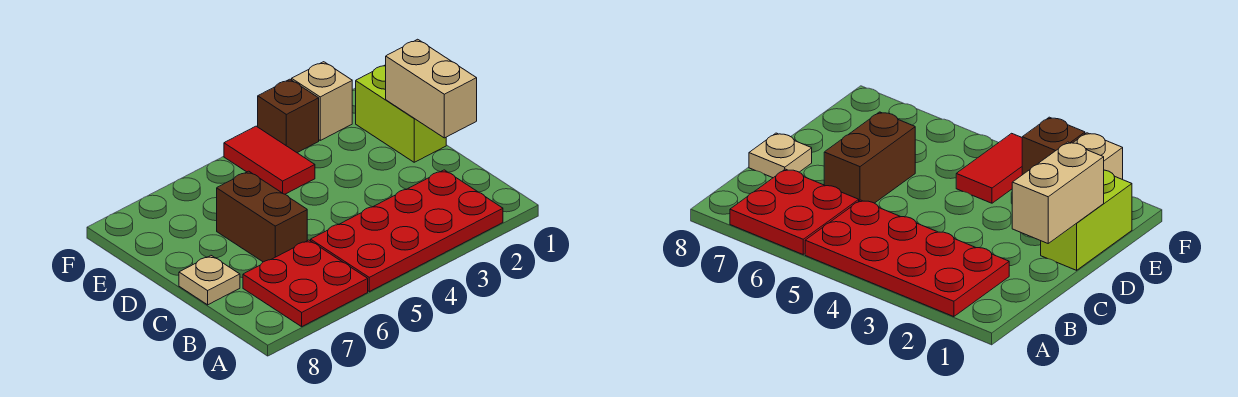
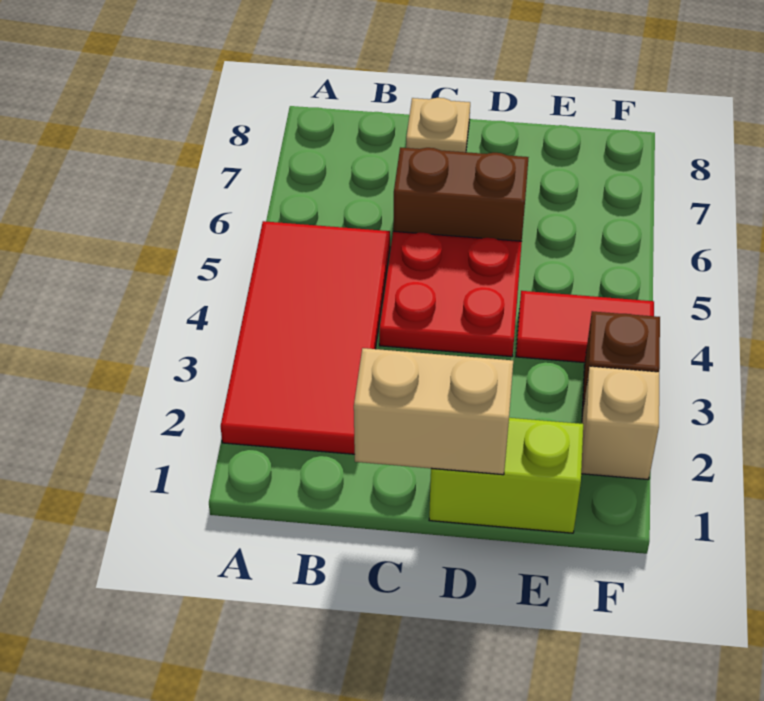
red 2x4 plate [311,170,503,292] -> red 2x4 tile [221,221,390,454]
red 2x2 plate [243,240,368,327] -> red 2x2 plate moved to [379,231,522,357]

